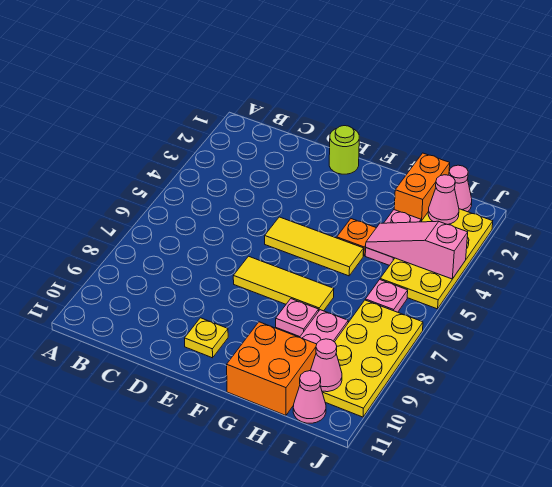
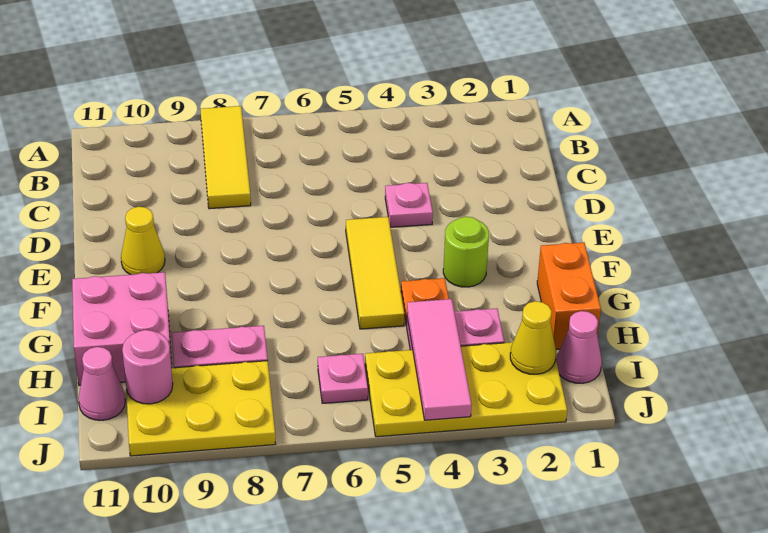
lime 1x1 round brick [329,126,359,174] -> lime 1x1 round brick moved to [443,217,489,287]
yellow 1x3 tile [233,256,334,311] -> yellow 1x3 tile moved to [200,106,251,209]
yellow 1x1 plate [185,318,228,358] -> yellow 1x1 cone [121,207,165,275]
pink 1x1 plate [276,299,319,337] -> pink 1x1 plate moved to [385,183,433,227]
orange 2x2 brick [227,322,317,415] -> pink 2x2 brick [72,272,172,386]
orange 1x2 brick [394,153,450,221] -> orange 1x2 brick turned to [537,242,601,350]
pink 1x3 slope [366,221,468,279] -> pink 1x3 tile [407,299,472,420]
pink 1x1 cone [428,175,459,225] -> yellow 1x1 cone [510,301,556,374]
yellow 2x4 plate [322,300,423,417] -> yellow 2x3 plate [126,361,276,456]
pink 1x1 cone [310,339,342,392] -> pink 1x1 round brick [122,330,173,404]

